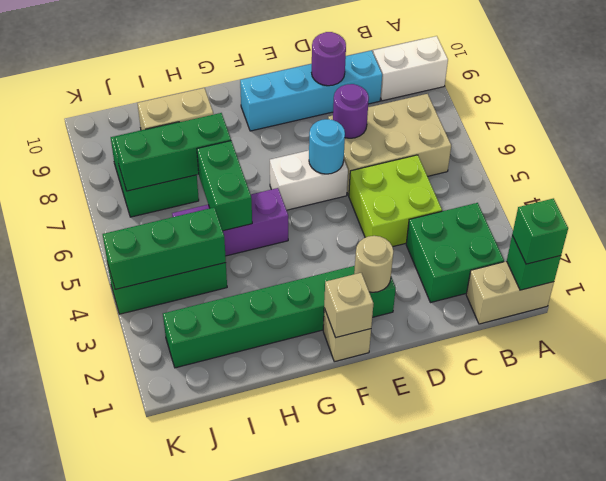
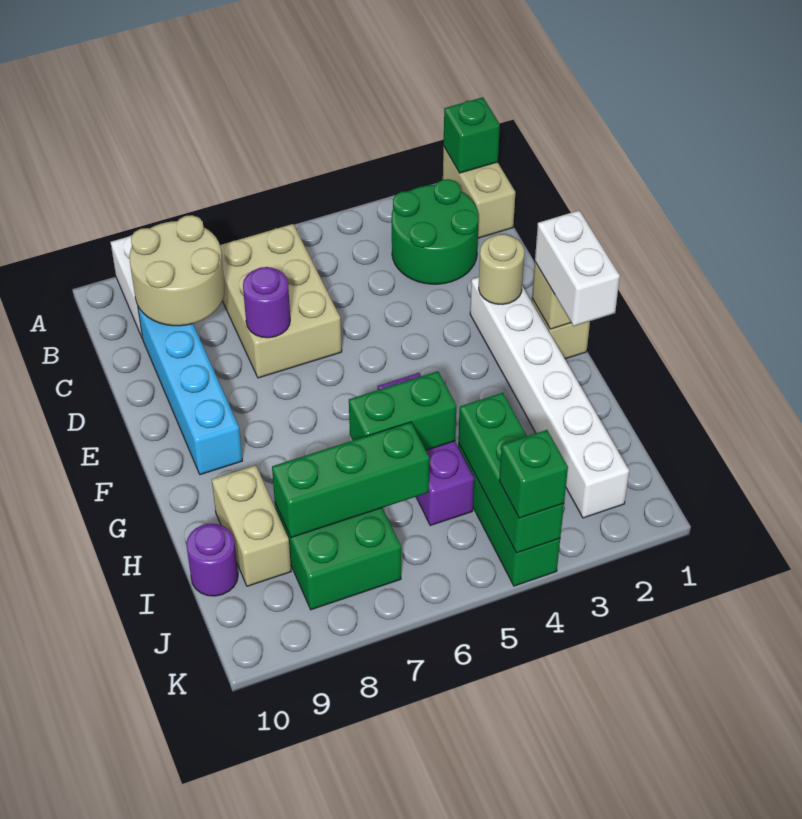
green 1x1 brick [512,198,568,264] -> green 1x1 brick moved to [499,430,568,518]
green 2x2 brick [406,203,504,303] -> green 2x2 round brick [392,179,479,284]
none -> tan 2x2 round brick [129,215,225,326]
lime 2x2 brick [349,155,442,247] -> none
purple 1x1 round brick [312,32,346,86] -> purple 1x1 round brick moved to [186,524,238,596]
green 1x6 brick [163,266,396,368] -> white 1x6 brick [470,277,629,518]
white 1x2 brick [270,150,348,210] -> white 1x2 brick moved to [535,210,620,326]
cyan 1x1 round brick [309,119,345,174] -> none
green 1x3 brick [115,113,231,191] -> green 1x3 brick turned to [272,422,429,538]

